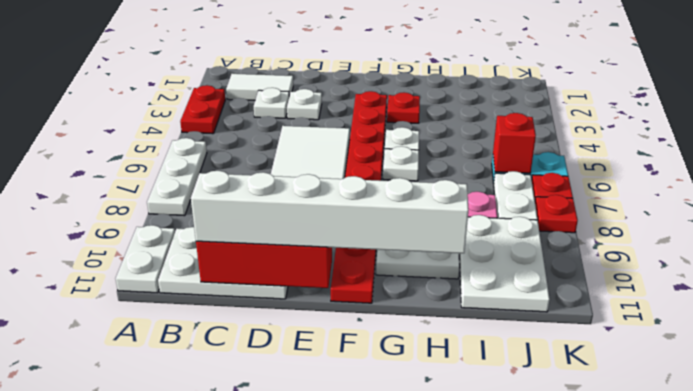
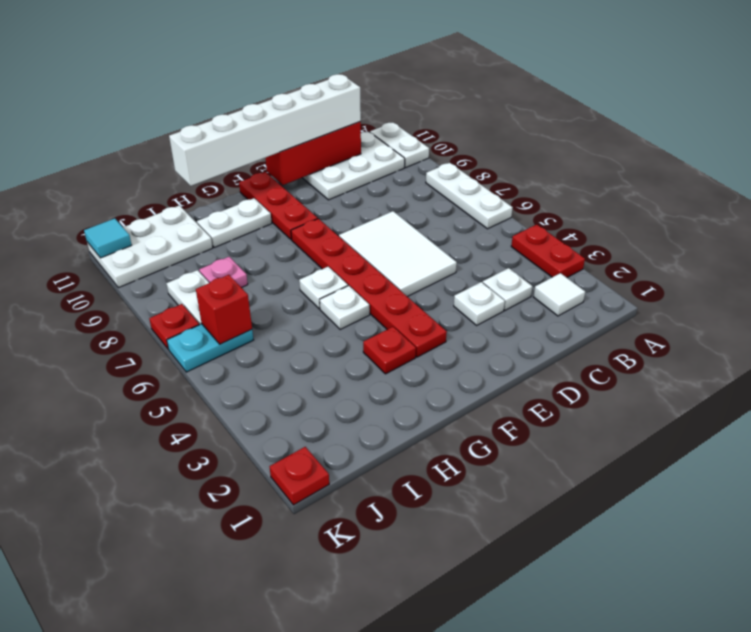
white 1x2 tile [226,74,293,100] -> white 1x1 tile [534,273,585,316]
white 2x3 plate [459,215,550,312] -> white 2x3 plate turned to [87,205,213,288]
red 1x1 plate [535,195,578,233] -> red 1x1 plate moved to [270,447,329,505]
none -> cyan 1x1 tile [84,218,132,258]

